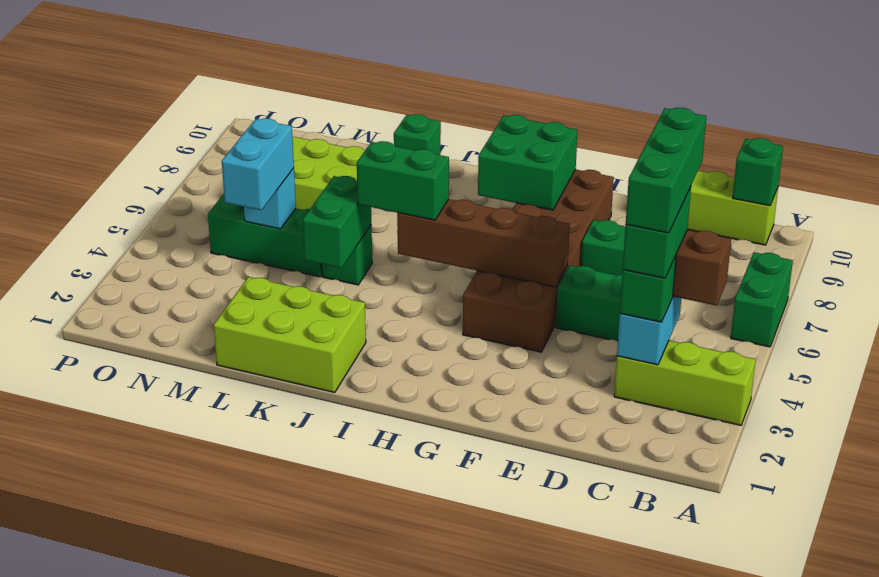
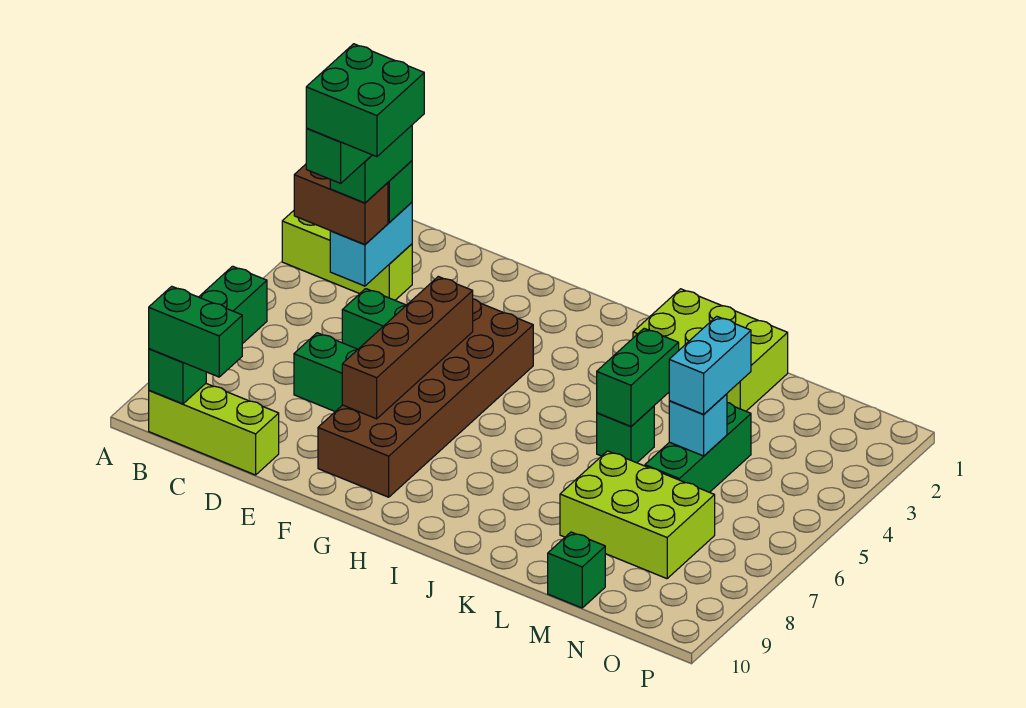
brown 1x4 brick [397,199,569,287] -> brown 1x4 brick turned to [342,277,473,419]
green 2x2 brick [478,115,578,210] -> green 2x2 brick moved to [306,44,424,157]
green 1x2 brick [357,141,449,220] -> green 1x2 brick moved to [149,286,242,377]
green 1x1 brick [394,114,441,155] -> green 1x1 brick moved to [548,532,605,608]
green 1x3 brick [208,194,322,277] -> green 1x3 brick turned to [645,403,751,492]

